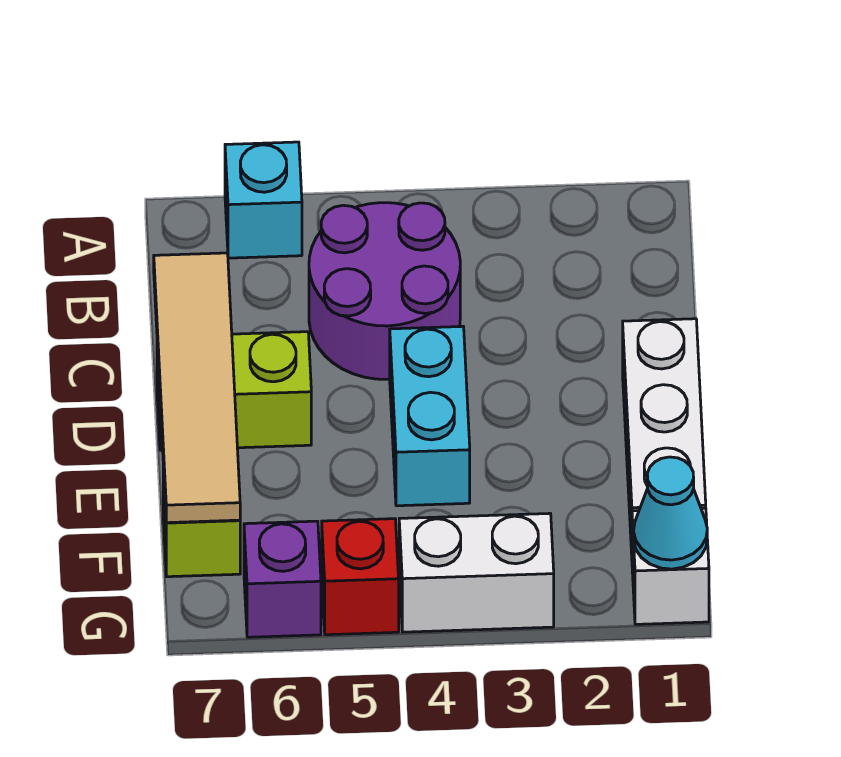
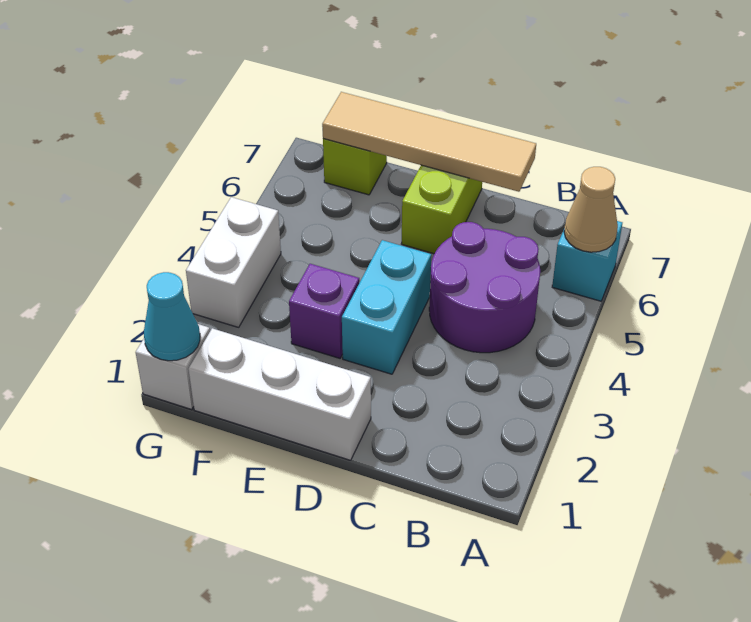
none -> tan 1x1 cone [564,167,618,252]
cyan 1x2 brick [390,326,470,506] -> cyan 1x2 brick turned to [342,240,431,374]
red 1x1 brick [322,519,399,635] -> none
purple 1x1 brick [244,521,321,637] -> purple 1x1 brick moved to [289,264,359,358]

